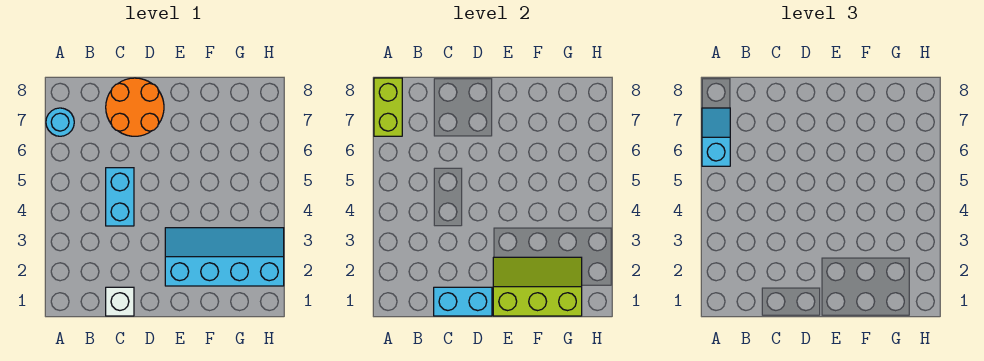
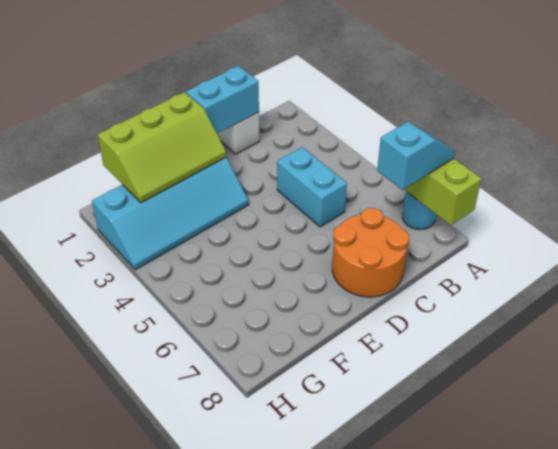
cyan 1x2 slope [702,108,730,166] -> cyan 1x2 slope turned to [377,122,455,190]

